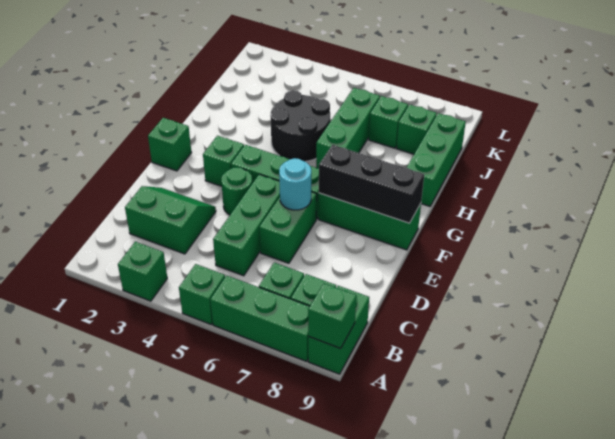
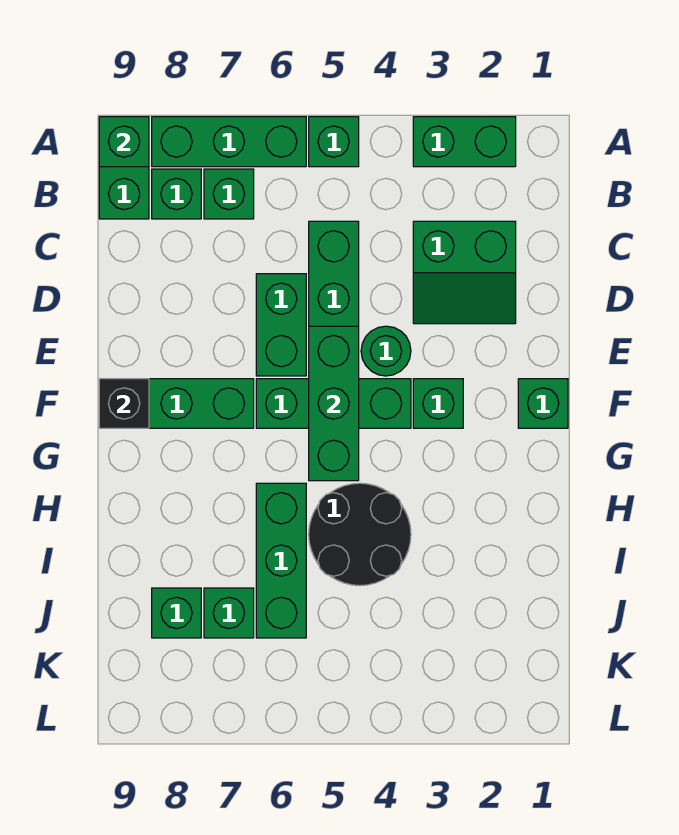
green 1x1 brick [118,242,167,301] -> green 1x2 brick [413,117,516,167]
cyan 1x1 round brick [279,158,311,210] -> none
black 1x3 brick [319,145,424,223] -> black 1x1 brick [99,379,149,428]
green 1x3 brick [406,113,466,206] -> green 1x3 brick moved to [309,326,359,481]

